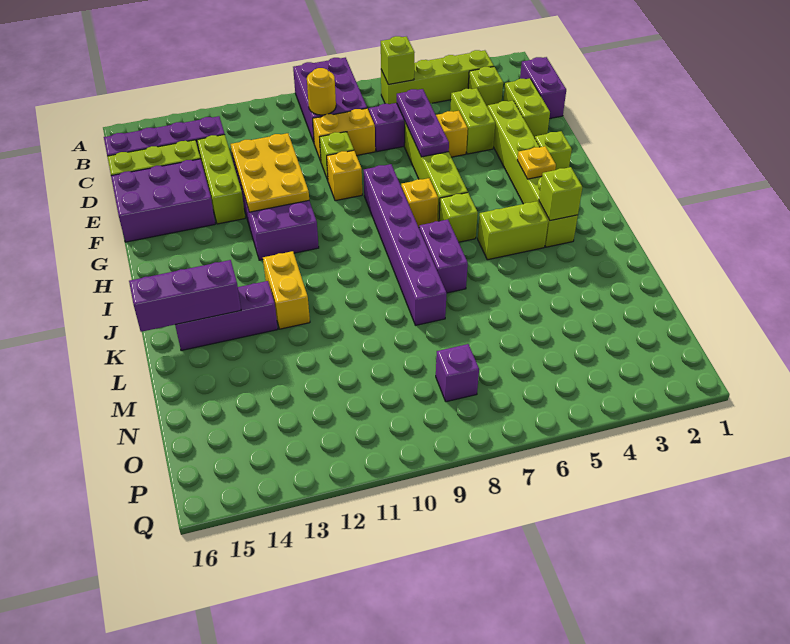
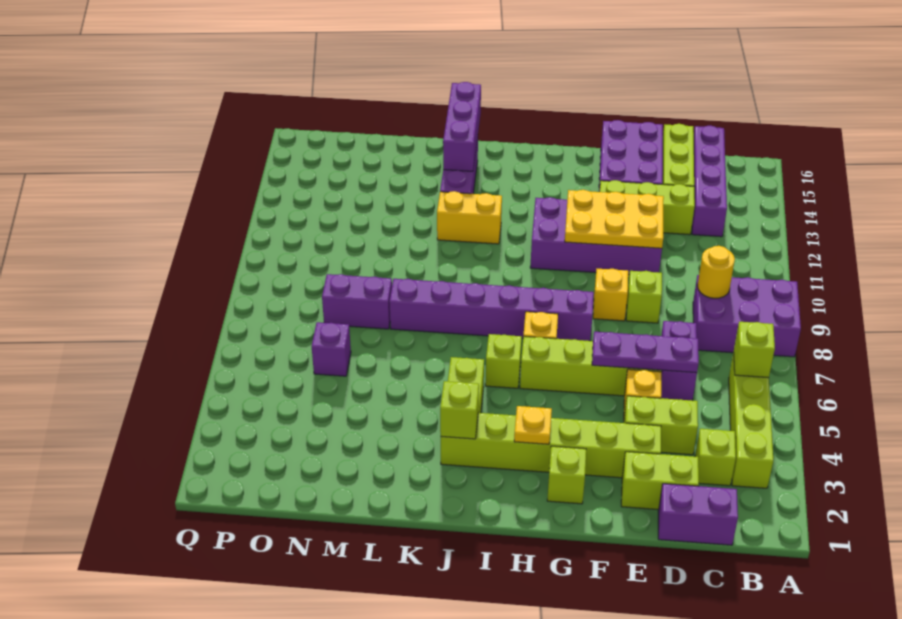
yellow 1x2 brick [313,108,375,161] -> none
purple 1x2 brick [419,220,468,293] -> purple 1x2 brick moved to [322,274,392,329]
purple 1x1 brick [436,344,479,402] -> purple 1x1 brick moved to [312,322,351,376]

